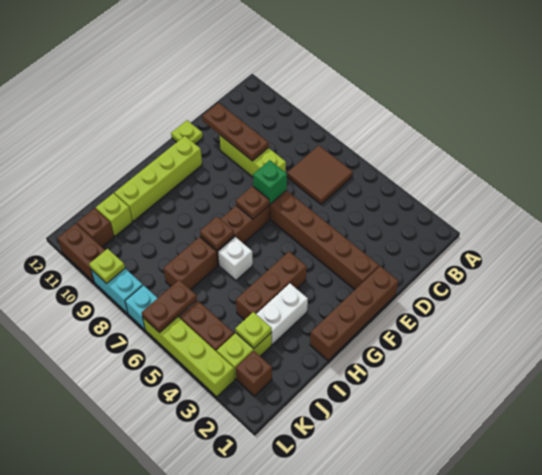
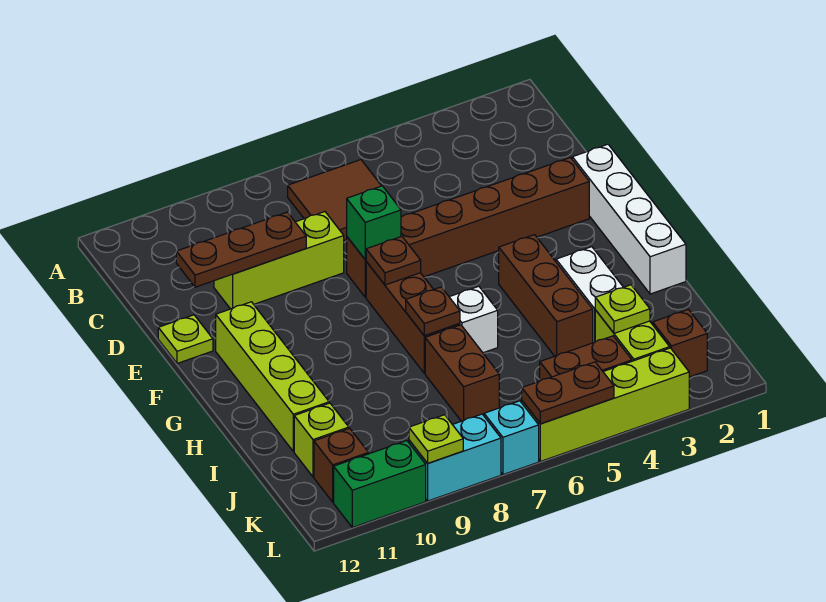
brown 1x4 brick [310,266,399,361] -> white 1x4 brick [572,144,686,294]
brown 1x2 plate [142,280,197,333] -> brown 1x2 plate turned to [522,362,614,424]
brown 1x2 brick [58,223,105,282] -> green 1x2 brick [334,441,426,527]

